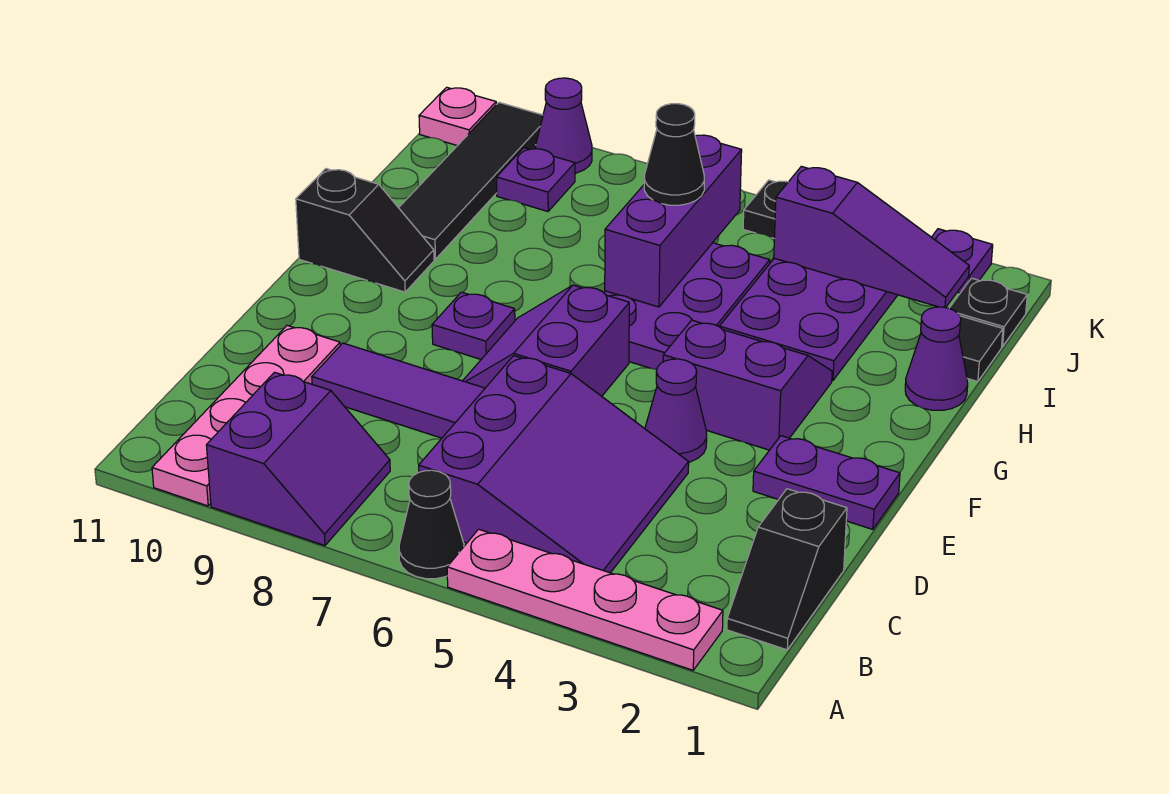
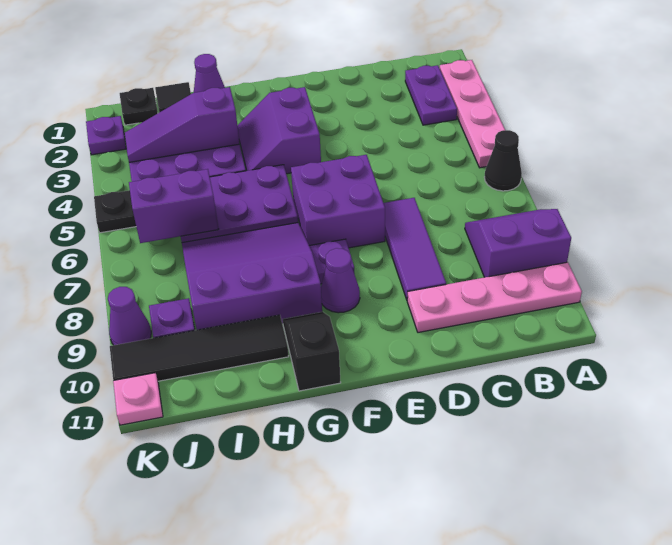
black 1x2 slope [727,489,847,650] -> none
purple 3x3 slope [419,356,689,573] -> purple 3x3 slope moved to [182,222,322,330]
purple 1x2 plate [753,436,900,529] -> purple 1x2 plate moved to [405,65,457,125]
purple 1x1 cone [645,359,707,462] -> purple 1x1 cone moved to [321,248,360,313]
purple 2x2 slope [463,285,629,396] -> purple 2x2 brick [291,155,385,248]
purple 1x3 brick [605,135,742,307] -> purple 1x2 brick [129,169,218,243]
black 1x1 cone [644,104,704,205] -> none
purple 1x3 slope [774,166,969,308] -> purple 1x3 slope turned to [125,87,240,162]

